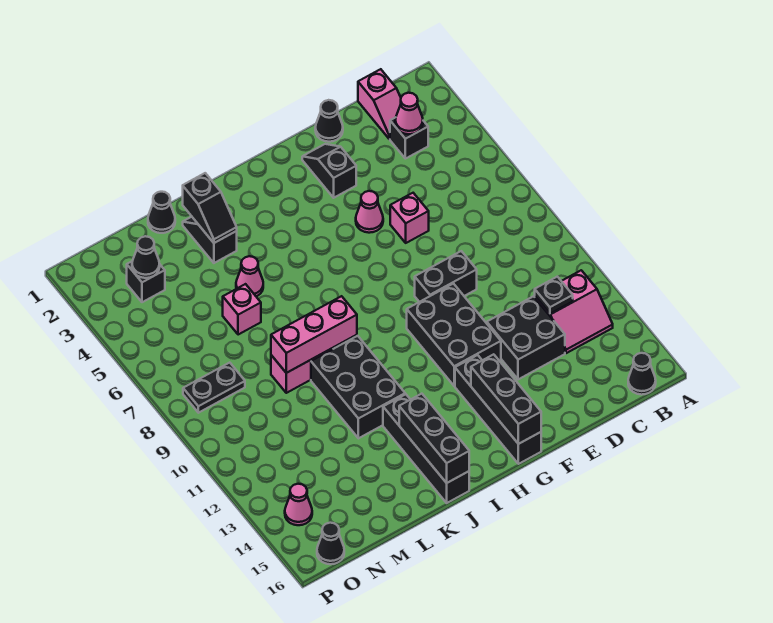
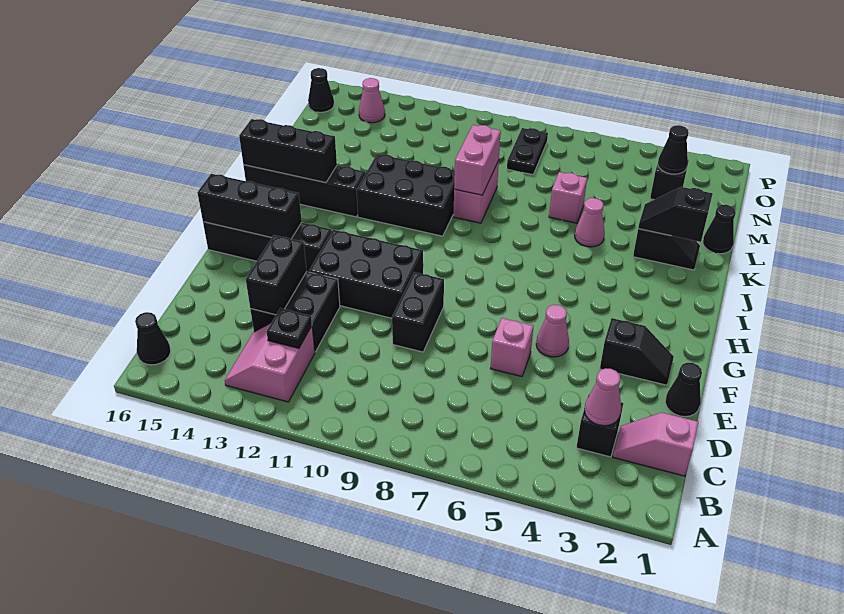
none -> black 1x2 brick [246,235,307,315]
pink 1x3 brick [271,296,357,373] -> pink 1x2 brick [454,125,501,195]

